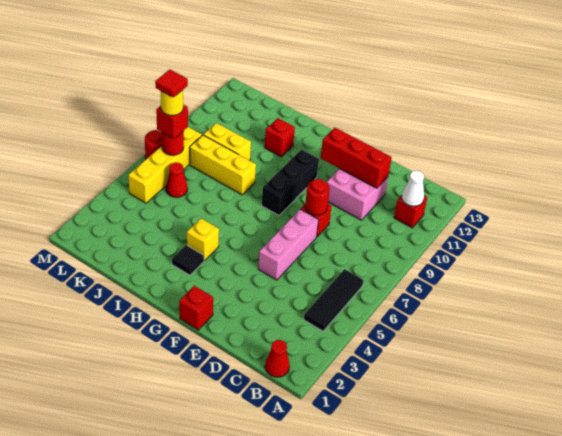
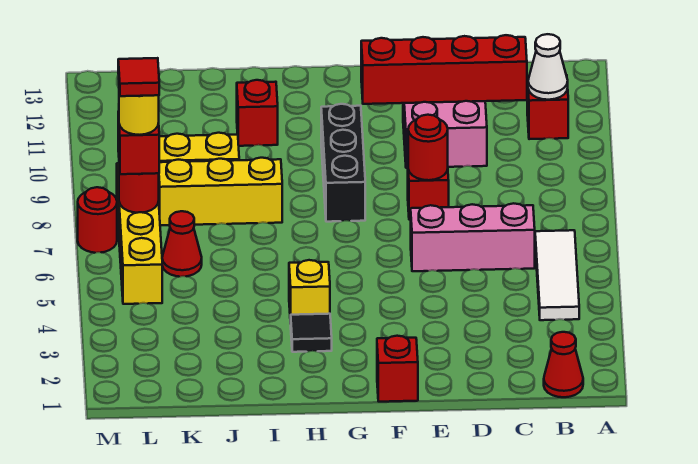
black 1x3 tile [304,269,364,331] -> white 1x3 tile [535,230,579,320]
red 1x3 brick [321,128,392,188] -> red 1x4 brick [361,35,527,104]
pink 1x3 brick [258,209,319,280] -> pink 1x3 brick turned to [411,203,535,271]

